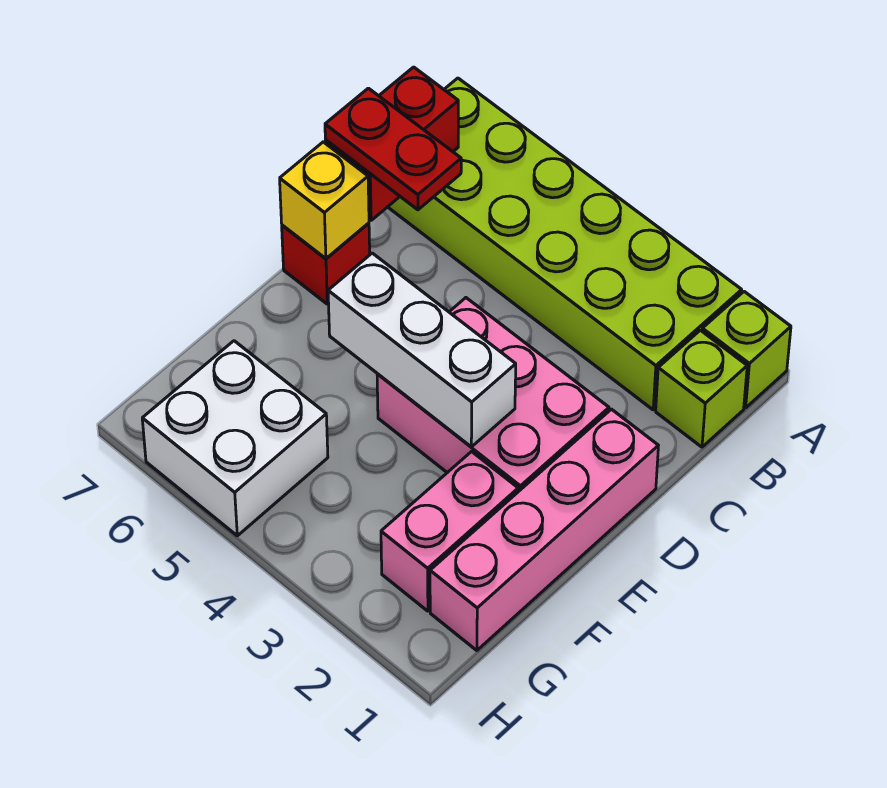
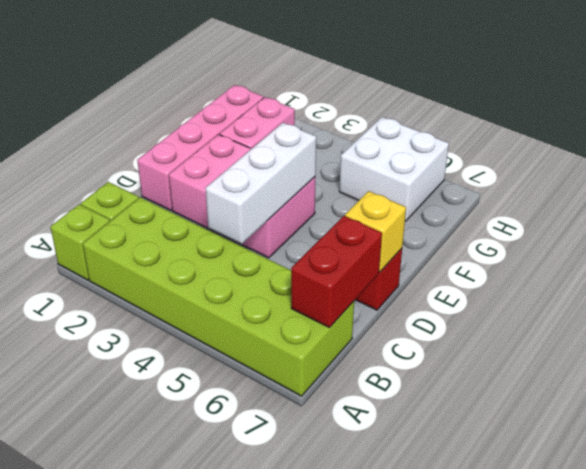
red 1x2 plate [325,88,461,210] -> none
white 1x3 brick [328,253,516,447] -> white 1x3 brick turned to [205,123,316,244]

